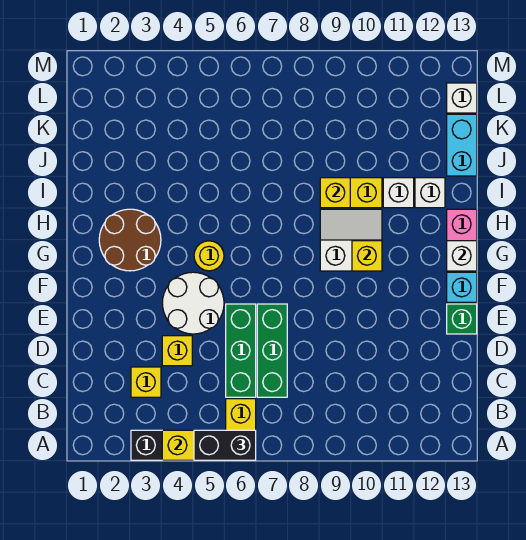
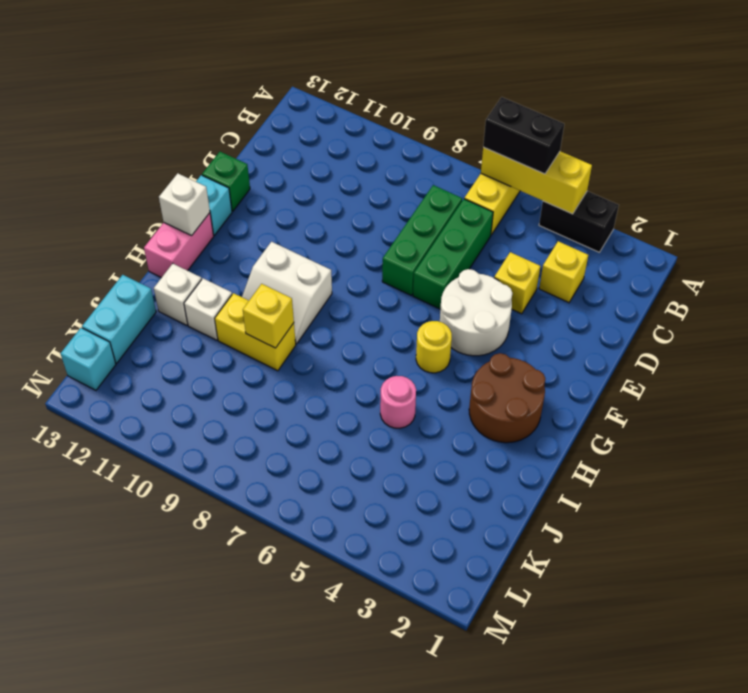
yellow 1x1 brick [352,241,382,271] -> none
none -> pink 1x1 round brick [380,376,416,428]
white 1x1 brick [447,83,477,113] -> cyan 1x1 brick [61,328,116,390]

